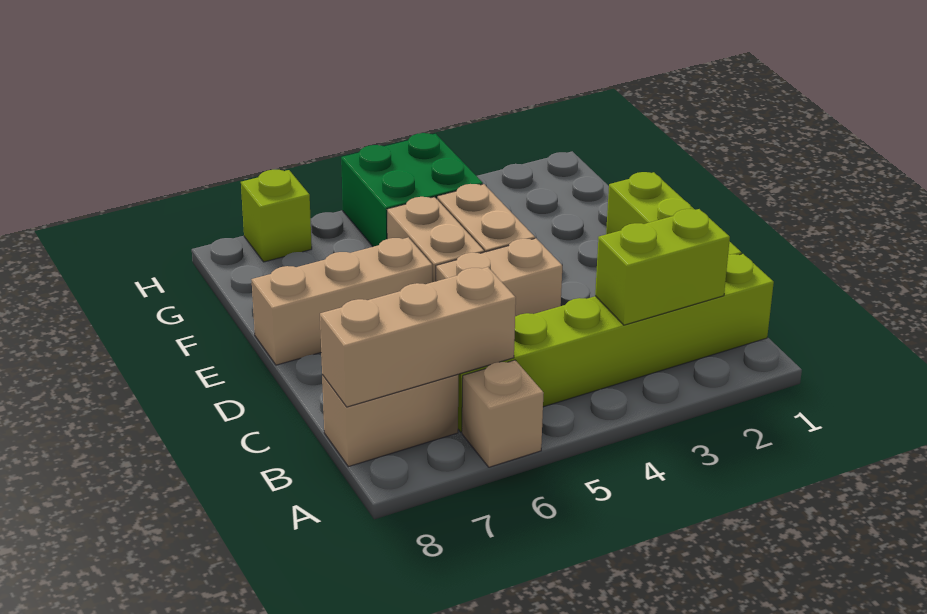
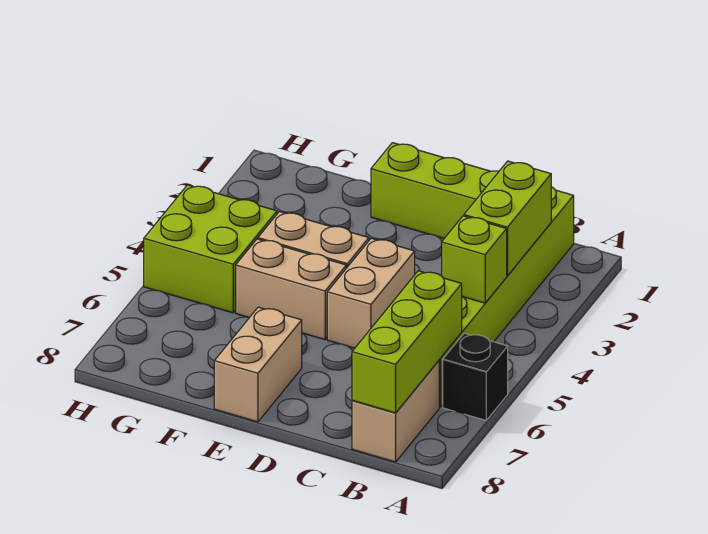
tan 1x1 brick [462,360,544,467] -> black 1x1 brick [443,333,508,420]
tan 1x3 brick [320,267,516,407] -> lime 1x3 brick [352,271,462,413]
tan 1x3 brick [252,237,432,365] -> tan 1x2 brick [214,307,302,422]
green 2x2 brick [341,133,483,247] -> lime 2x2 brick [144,185,277,313]
lime 1x1 brick [241,170,312,262] -> lime 1x1 brick moved to [442,216,507,303]

